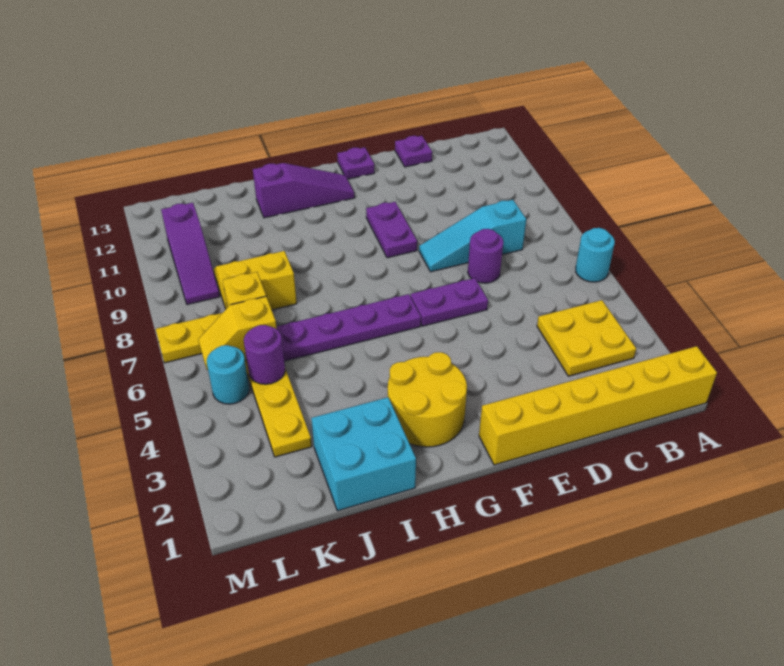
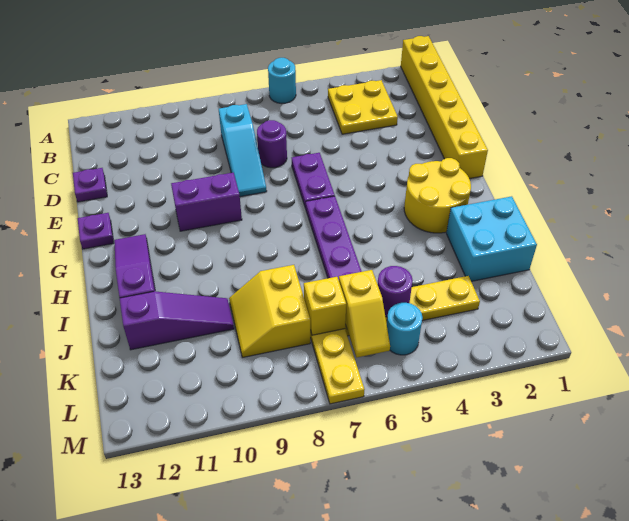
purple 1x2 plate [366,202,417,258] -> purple 1x2 brick [171,173,242,231]
purple 1x3 slope [161,203,220,305] -> purple 1x3 slope moved to [120,291,234,350]

